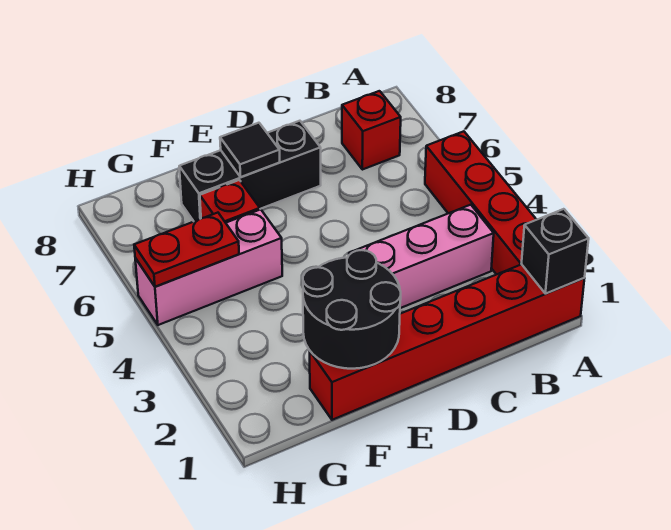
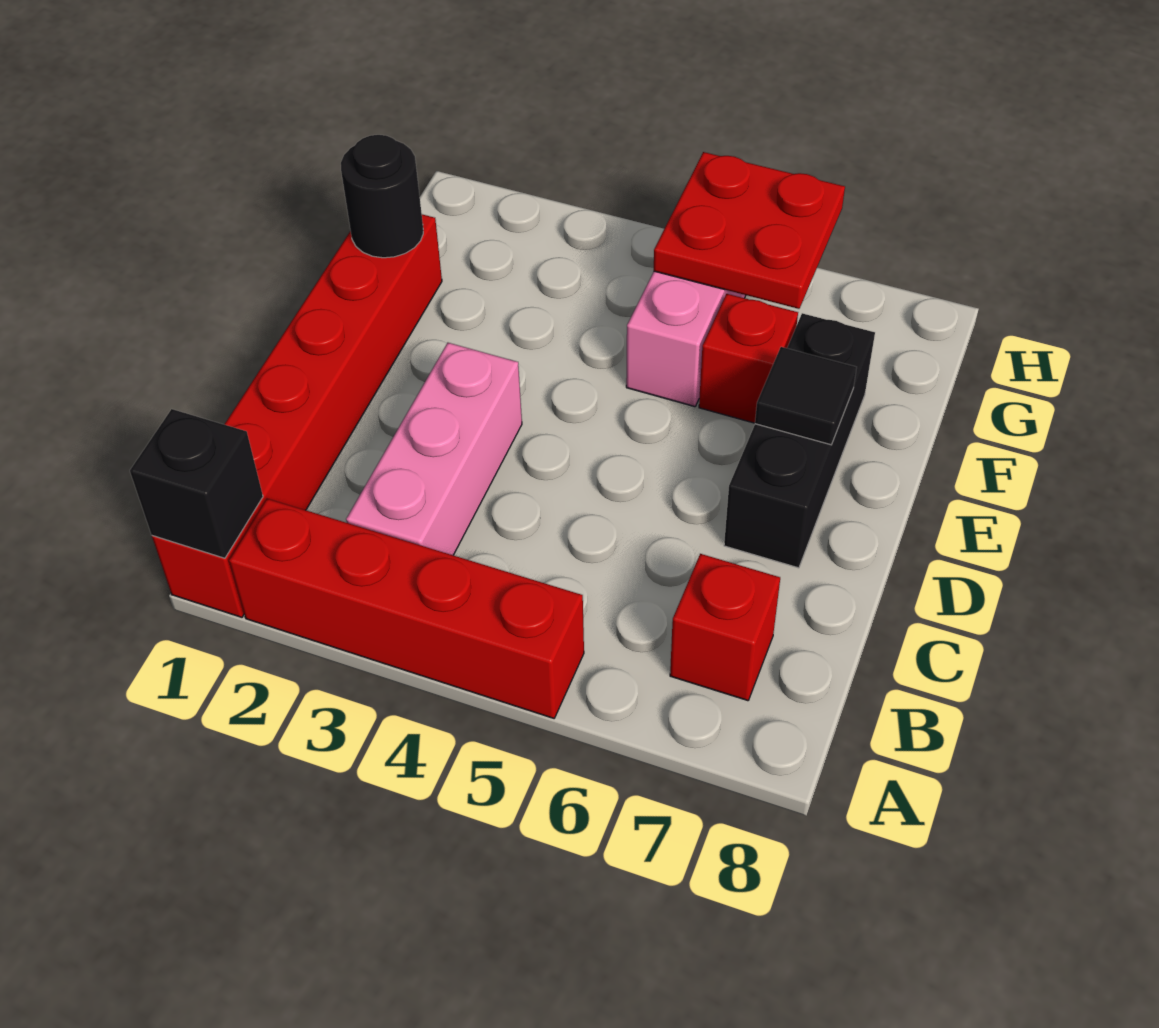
black 2x2 round brick [303,250,401,369] -> black 1x1 round brick [341,135,423,258]
red 1x2 plate [134,213,239,287] -> red 2x2 plate [654,152,845,309]

